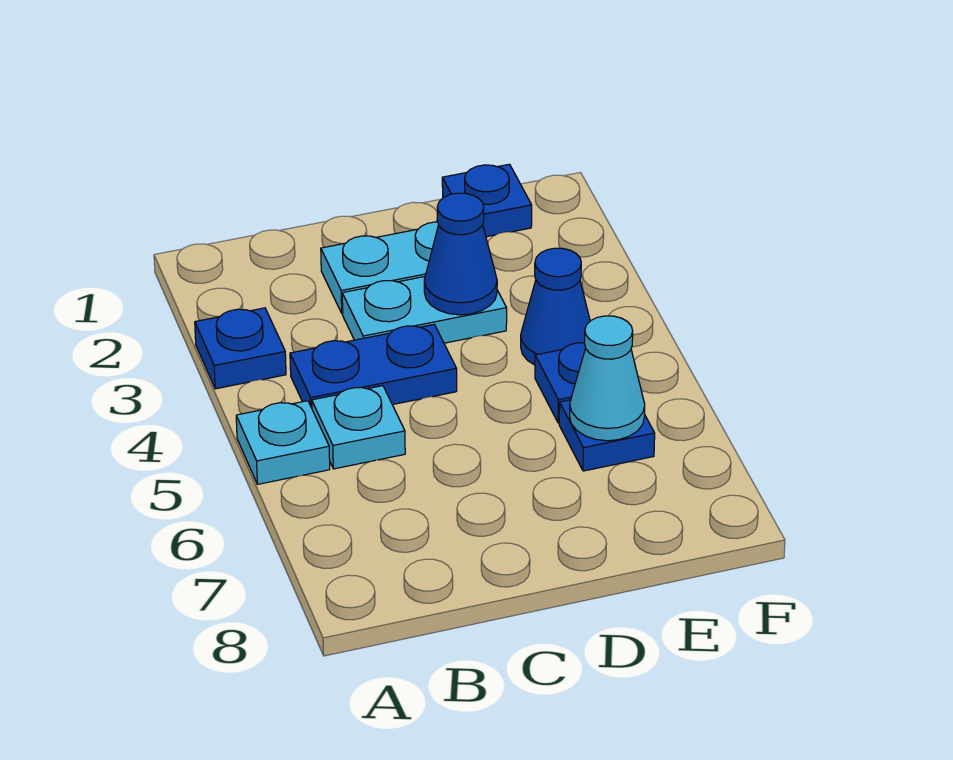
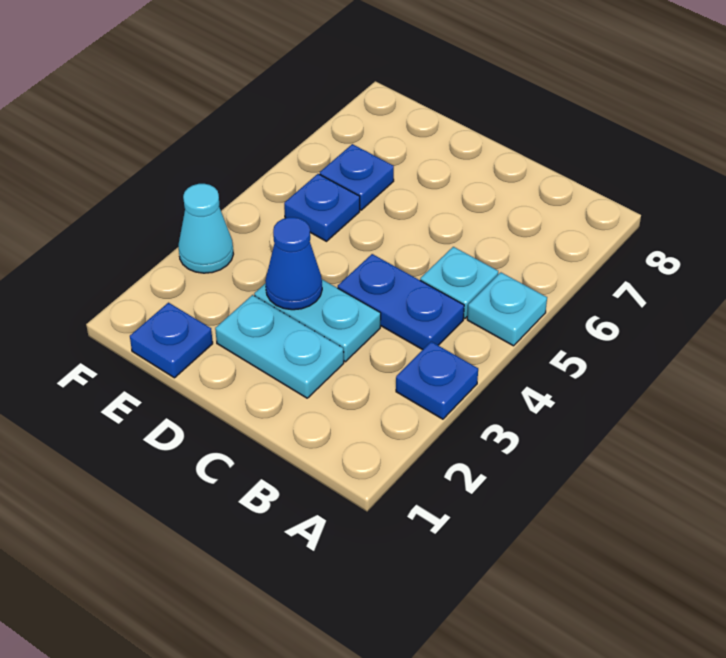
blue 1x1 cone [521,248,590,365] -> none
cyan 1x1 cone [570,316,645,441] -> cyan 1x1 cone moved to [178,184,233,273]

